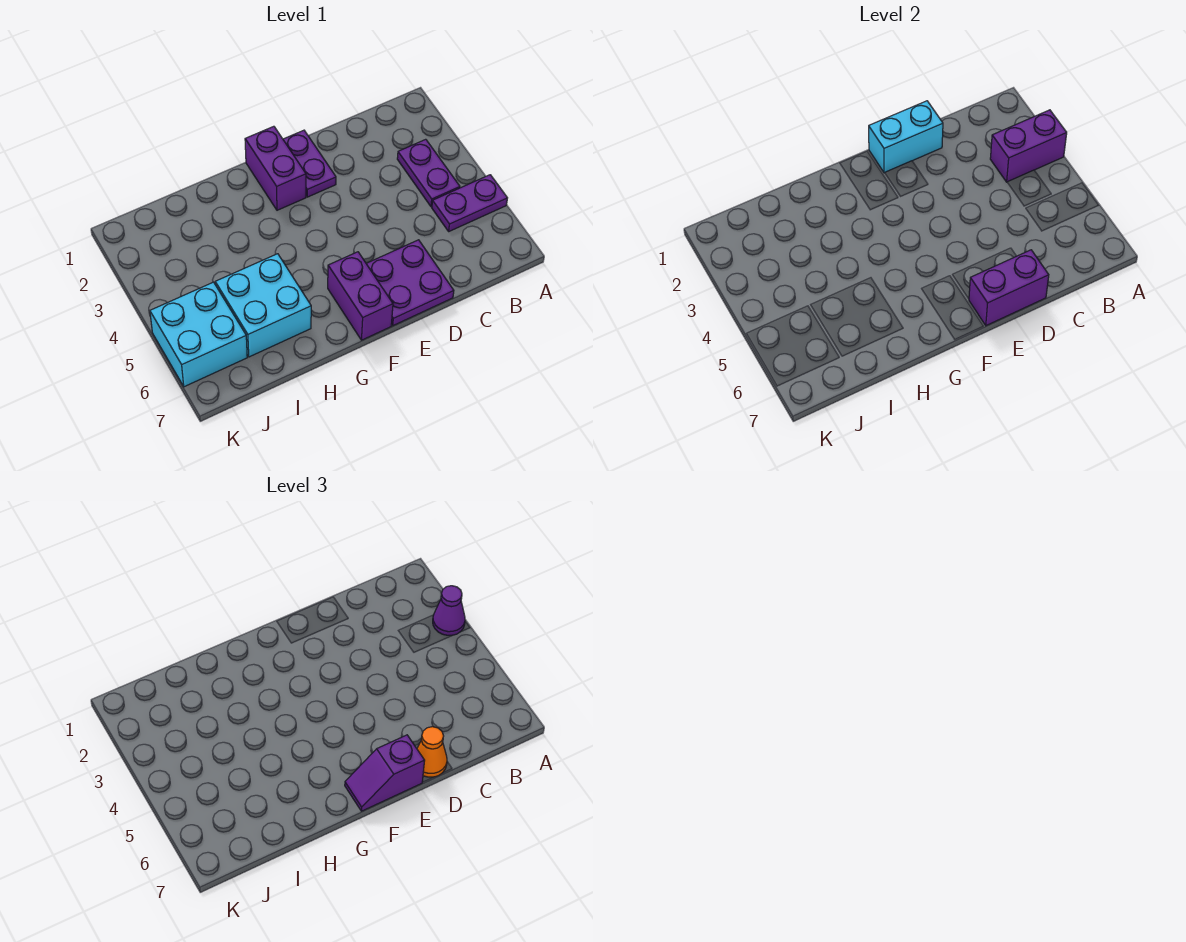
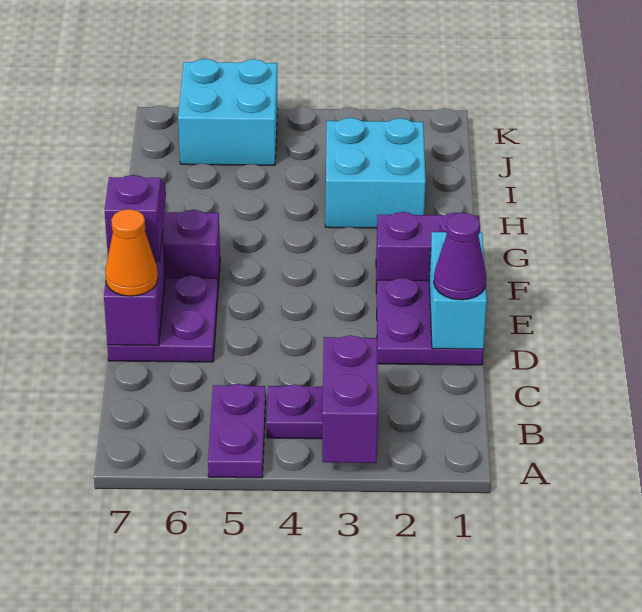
purple 1x1 cone [433,586,465,635] -> purple 1x1 cone moved to [434,213,486,300]
purple 1x2 plate [283,130,336,197] -> purple 2x2 plate [377,278,483,365]
cyan 2x2 brick [215,254,311,357] -> cyan 2x2 brick moved to [325,118,426,228]

